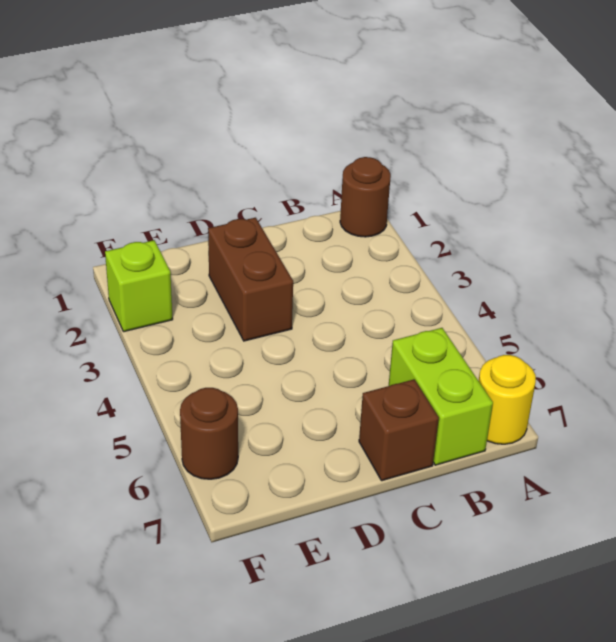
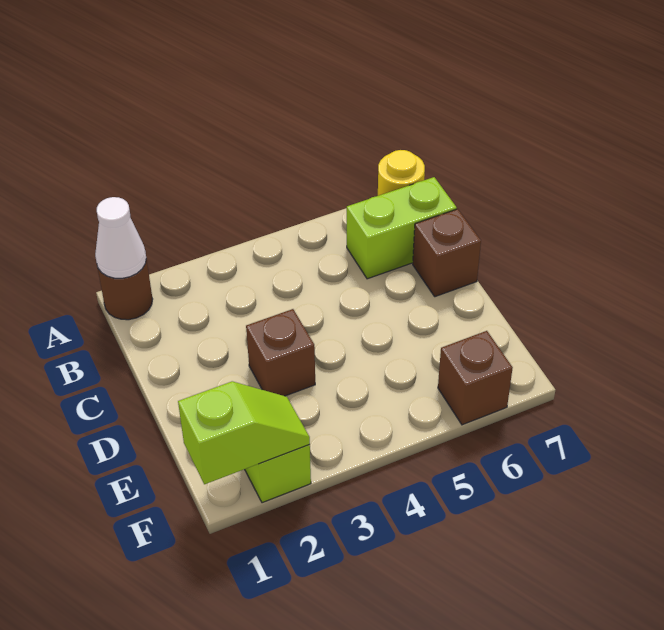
none -> white 1x1 cone [95,197,146,278]
brown 1x2 brick [208,218,293,341] -> brown 1x1 brick [246,309,315,396]
none -> lime 1x2 slope [178,382,310,484]
brown 1x1 round brick [180,388,238,479] -> brown 1x1 brick [438,331,513,425]

